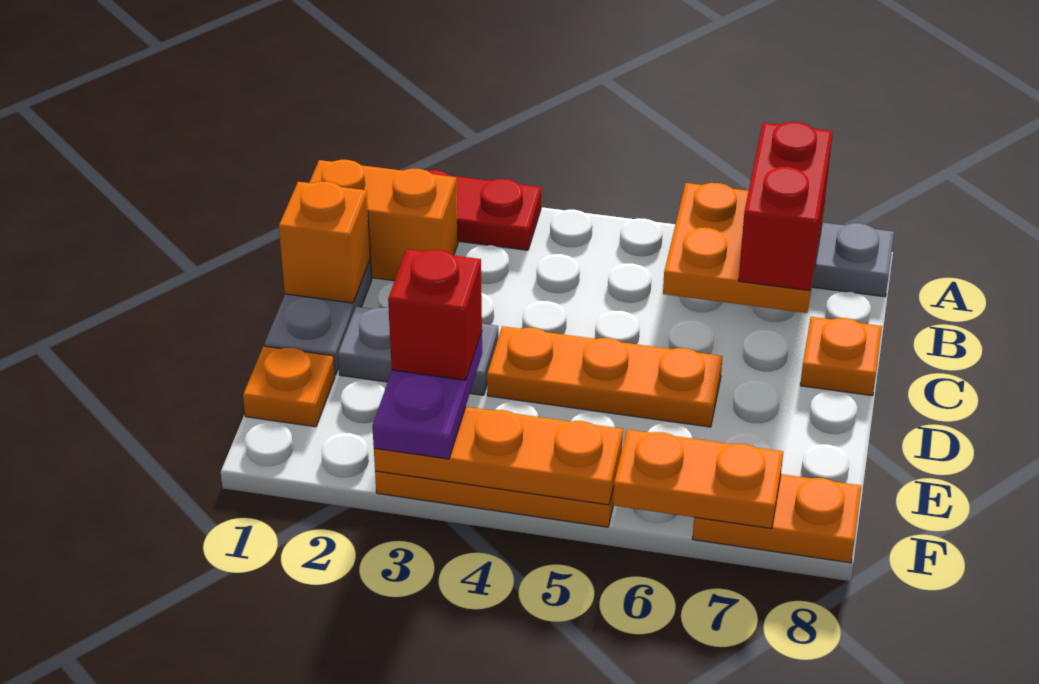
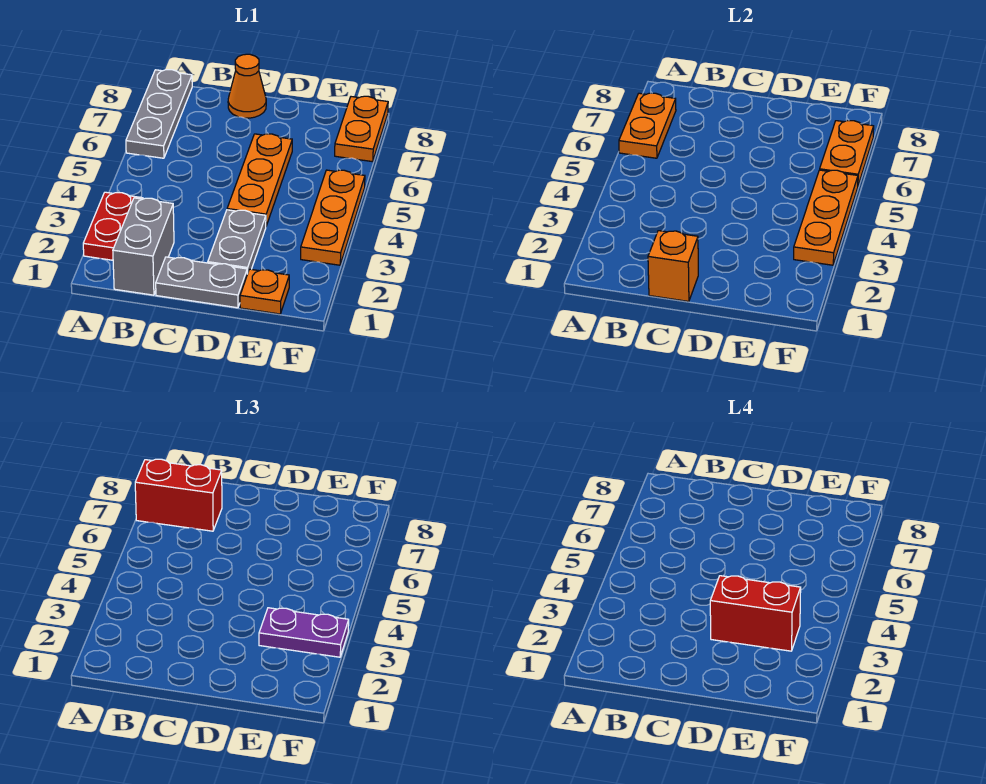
orange 2x2 plate [663,183,825,313] -> orange 1x2 plate [619,93,676,158]
orange 1x2 brick [309,160,458,281] -> grey 1x2 brick [113,198,174,295]
orange 1x1 plate [800,317,882,396] -> orange 1x1 cone [228,54,266,118]
red 1x1 brick [388,249,482,380] -> red 1x2 brick [710,576,801,651]

